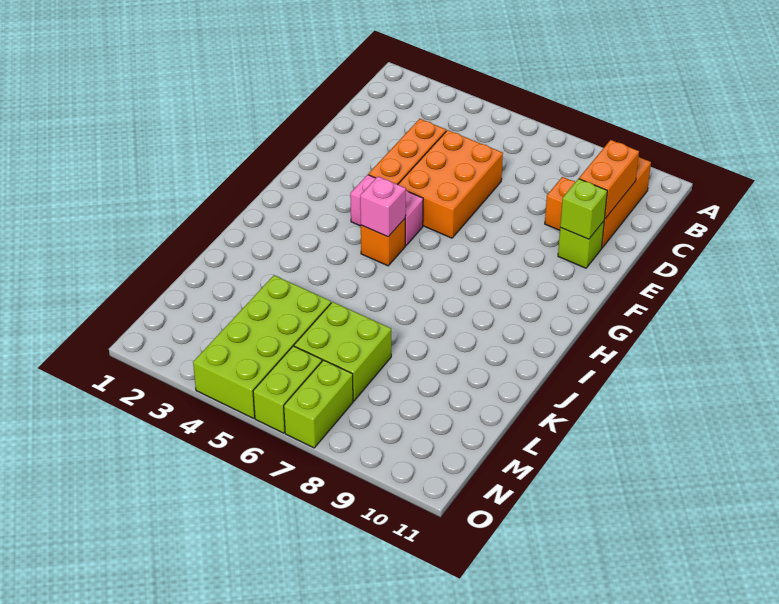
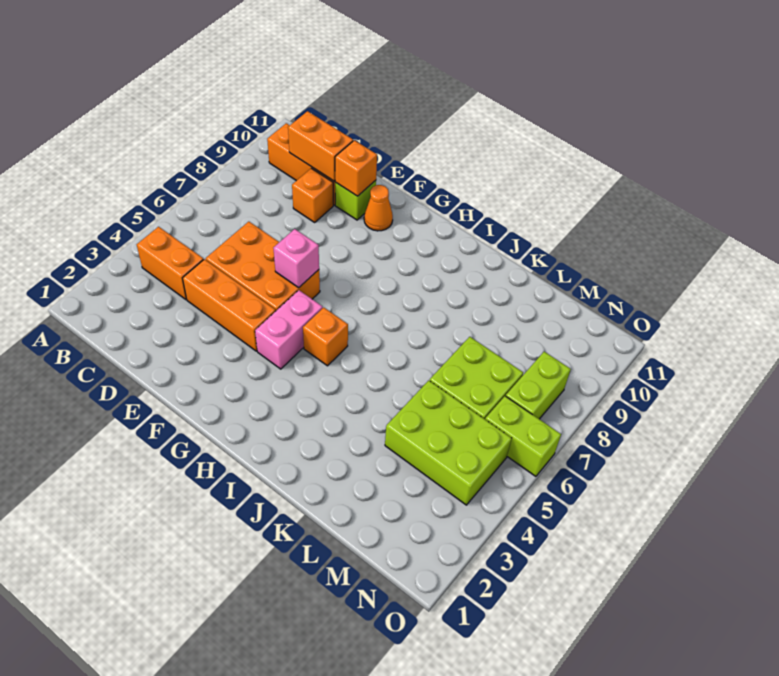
none -> orange 1x2 brick [137,227,204,300]
lime 1x1 brick [560,179,607,239] -> orange 1x1 brick [335,140,377,196]
none -> orange 1x1 cone [364,185,393,231]
pink 1x1 brick [360,176,406,237] -> pink 1x1 brick moved to [274,229,319,288]
lime 2x4 brick [193,275,331,418] -> lime 2x3 brick [385,380,512,505]
lime 1x2 brick [284,360,353,448] -> lime 1x2 brick turned to [506,352,571,419]

